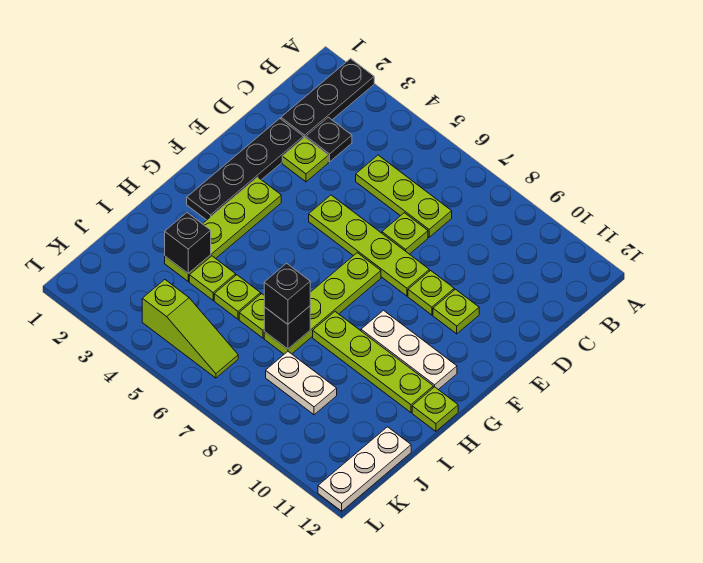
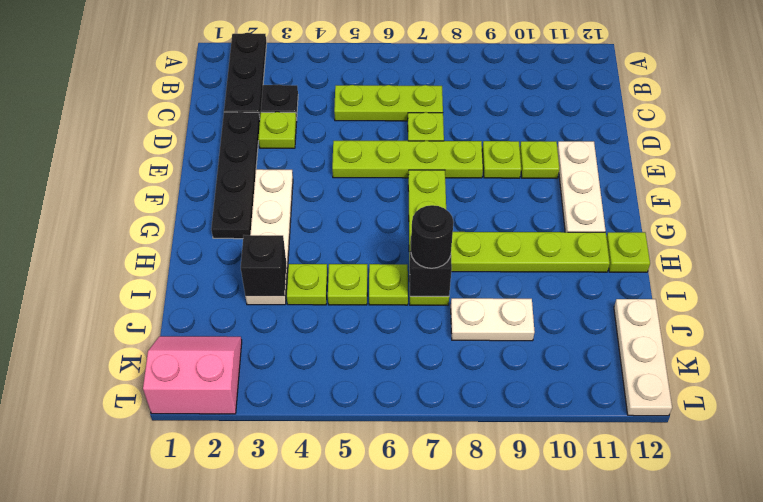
lime 1x4 plate [165,177,281,281] -> white 1x4 plate [245,169,293,305]
white 1x3 plate [361,310,457,390] -> white 1x3 plate turned to [557,141,606,232]
black 1x1 brick [264,263,310,324] -> black 1x1 round brick [411,205,453,268]
none -> pink 2x2 slope [143,336,242,414]
lime 1x3 slope [142,280,238,378] -> none

